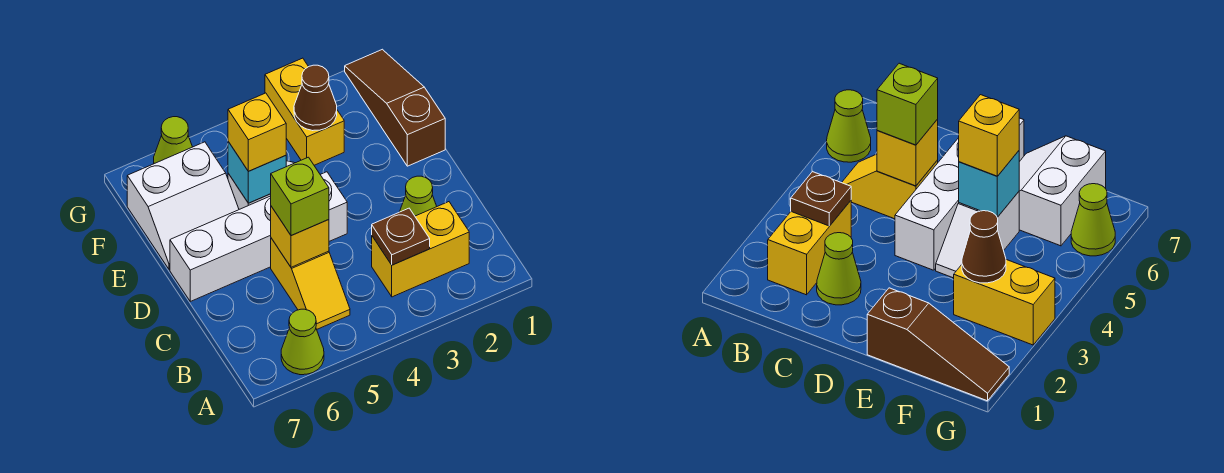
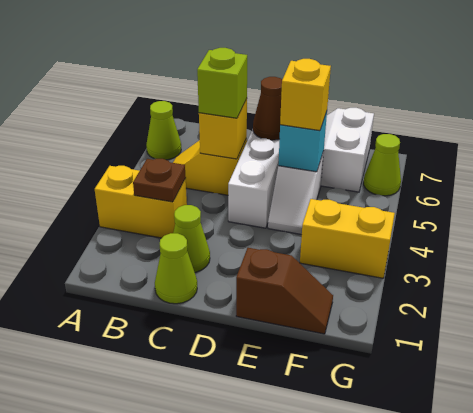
yellow 1x2 brick [372,202,469,297] -> yellow 1x2 brick turned to [95,166,187,238]
none -> lime 1x1 cone [155,233,197,304]
brown 1x3 slope [345,49,445,166] -> brown 1x2 slope [236,248,333,334]
brown 1x1 cone [294,65,337,131] -> brown 1x1 cone moved to [253,77,282,140]

